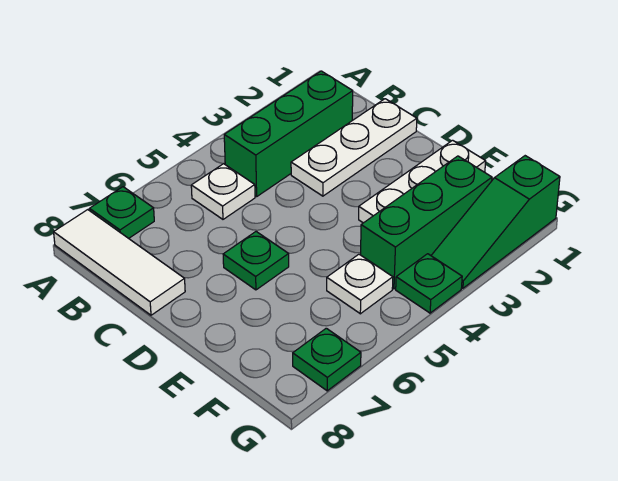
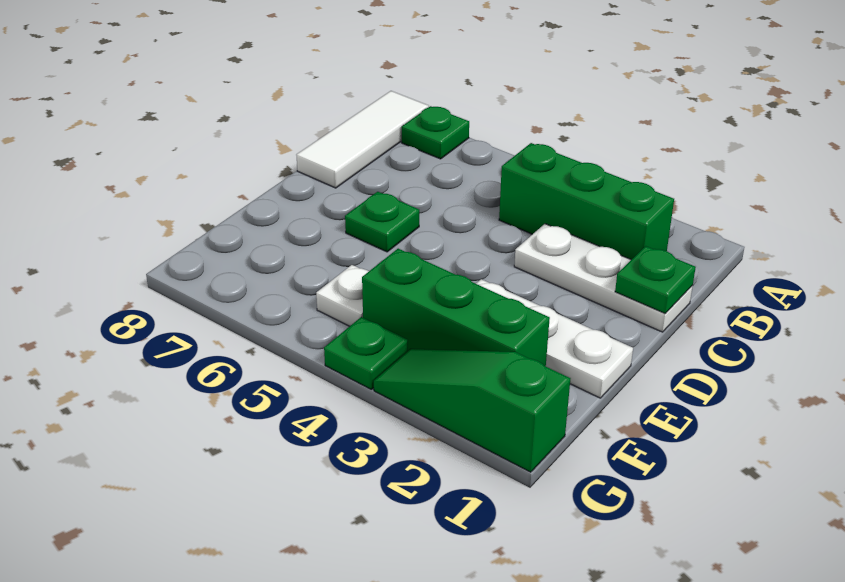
white 1x1 plate [191,164,255,219] -> none
green 1x1 plate [293,328,361,391] -> green 1x1 plate moved to [615,246,696,314]

